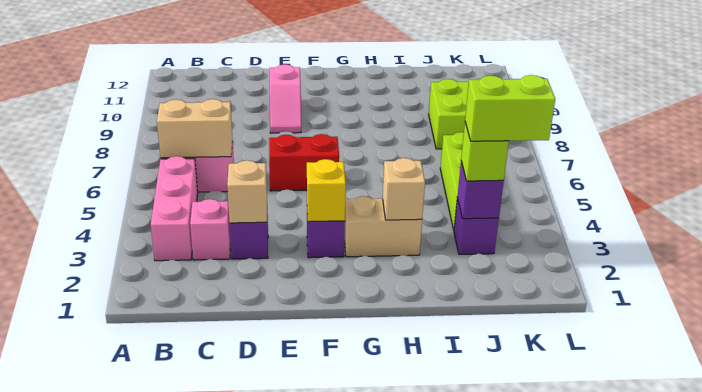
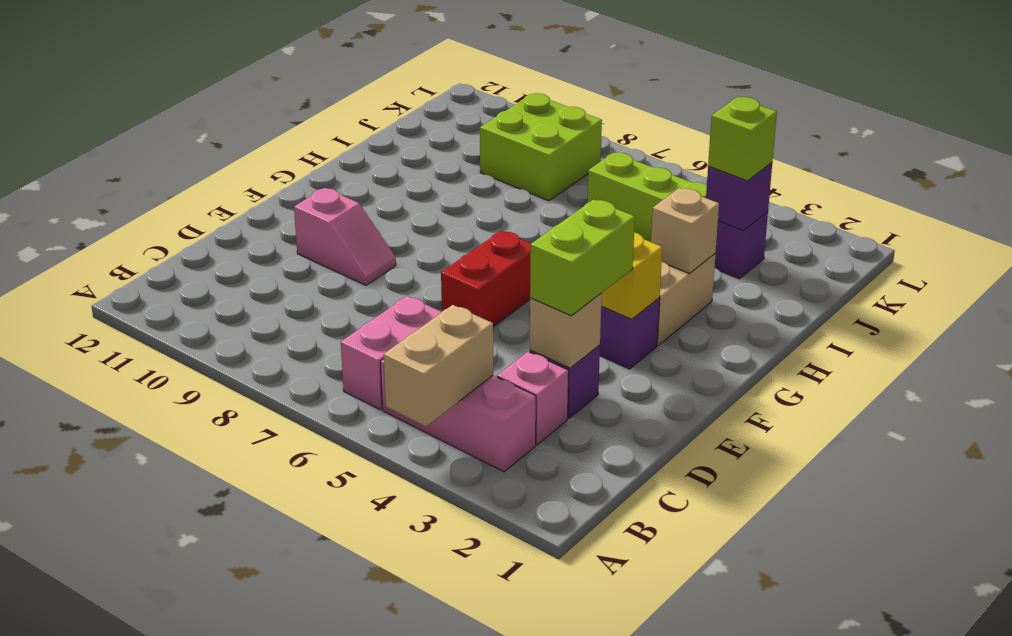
tan 1x2 brick [157,99,232,158] -> tan 1x2 brick moved to [384,305,493,426]
lime 1x2 brick [465,75,555,141] -> lime 1x2 brick moved to [530,200,635,316]

